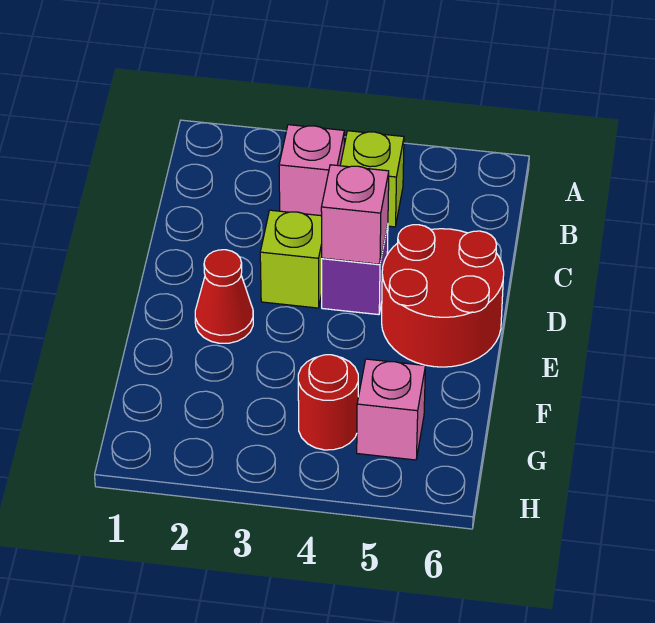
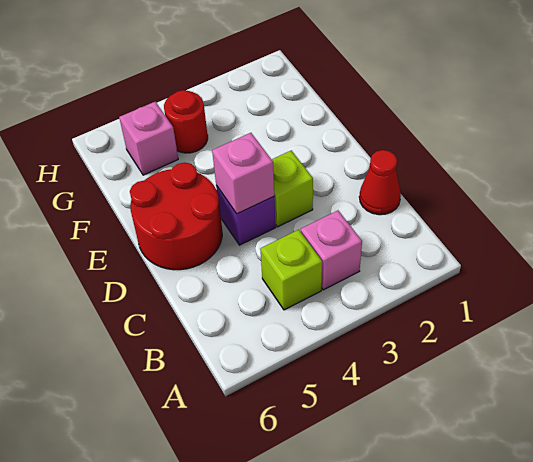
red 1x1 cone [195,250,253,343] -> red 1x1 cone moved to [359,150,401,215]

